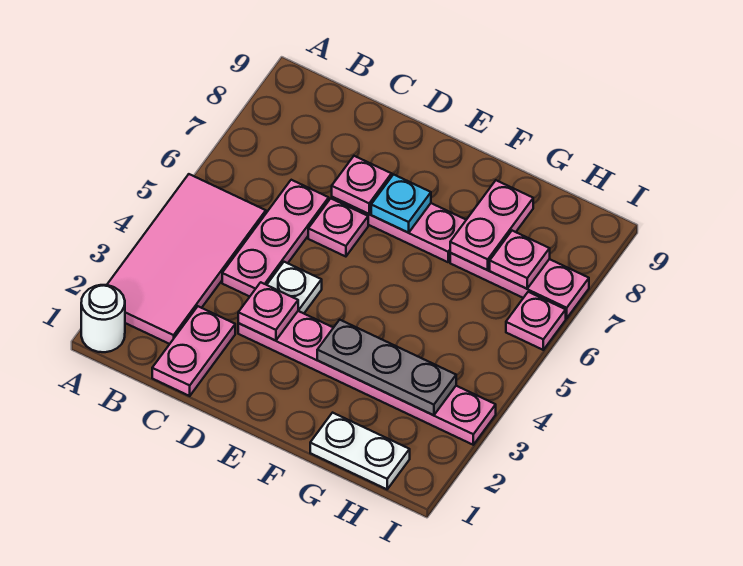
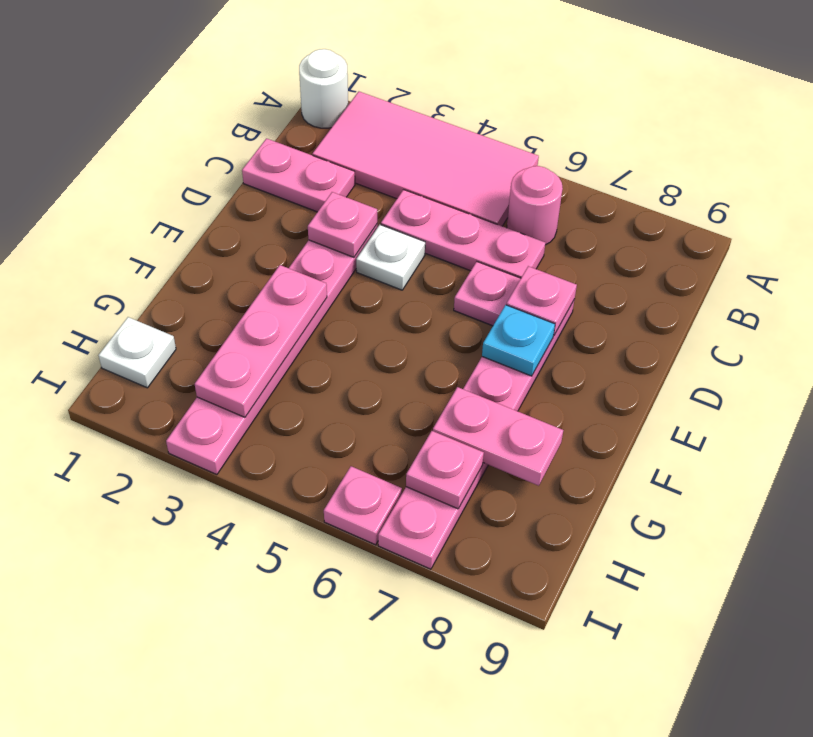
none -> pink 1x1 round brick [507,166,563,245]
grey 1x3 plate [317,320,456,415] -> pink 1x3 plate [195,265,327,417]
white 1x2 plate [310,413,410,489] -> white 1x1 plate [98,317,176,388]

